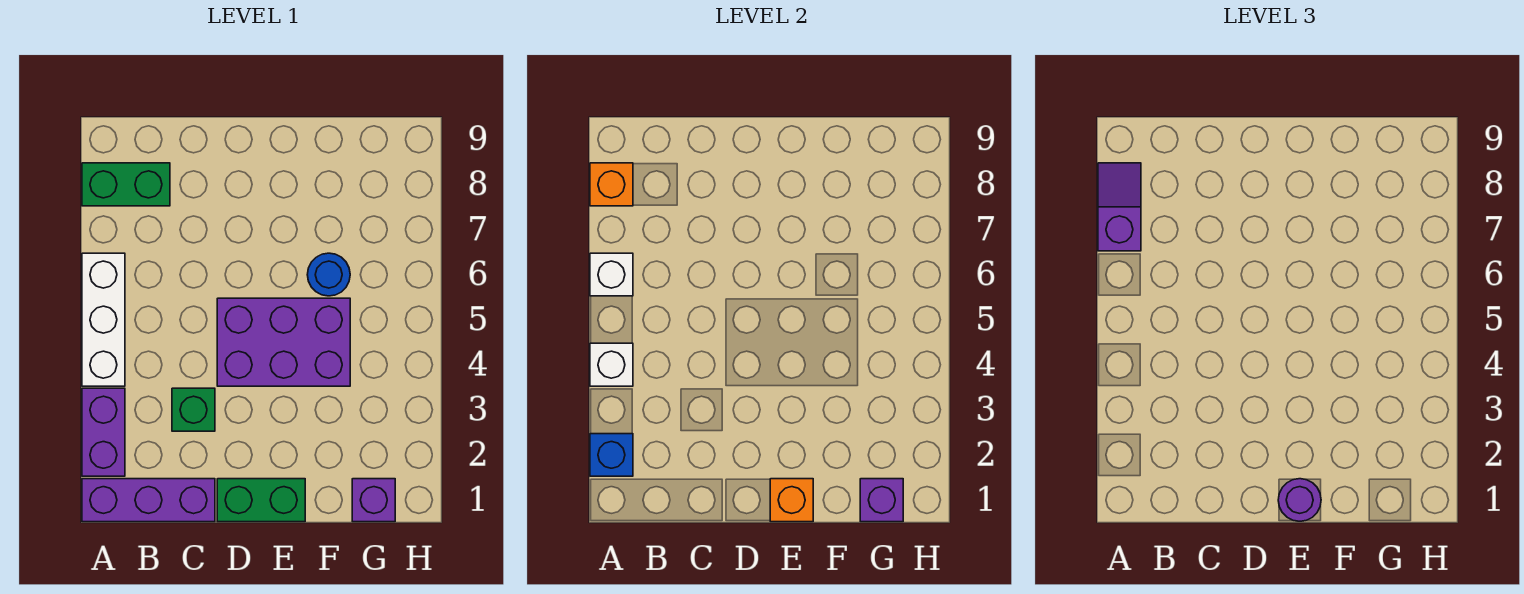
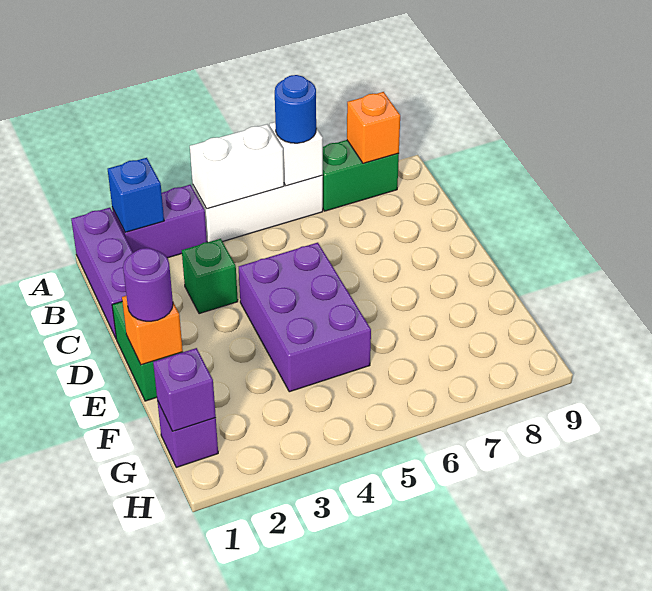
white 1x1 brick [590,343,633,386] -> white 1x2 brick [190,124,284,209]
purple 1x2 slope [1098,163,1141,251] -> none
green 1x2 brick [82,163,170,206] -> green 1x2 brick turned to [322,140,399,211]
blue 1x1 round brick [307,253,350,296] -> blue 1x1 round brick moved to [275,75,316,143]

